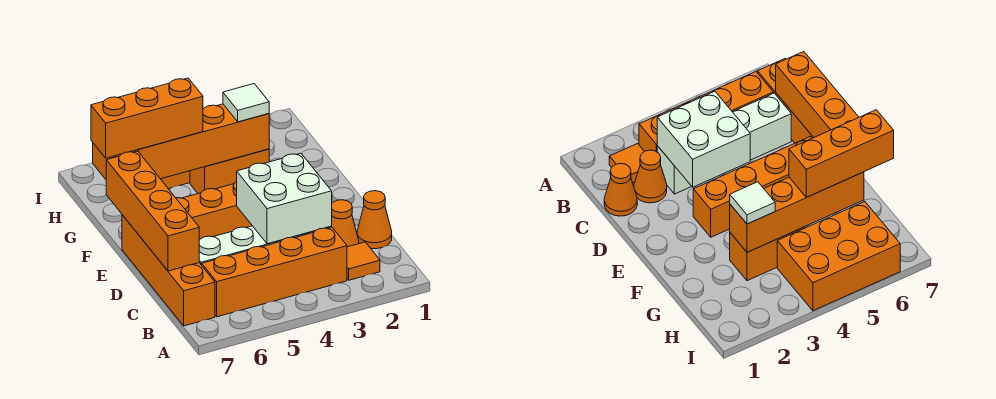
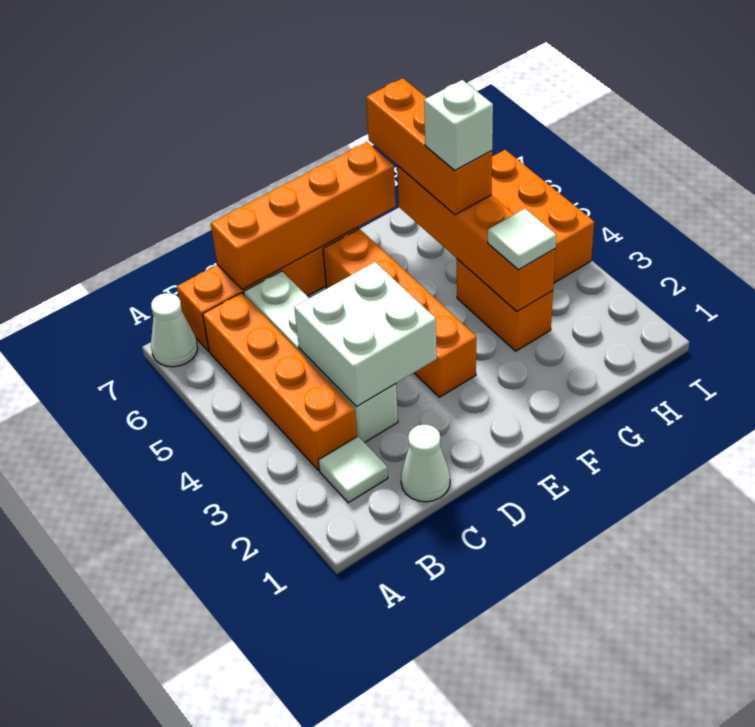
none -> white 1x1 cone [151,293,198,367]
orange 1x1 tile [347,242,380,280] -> white 1x1 tile [318,436,388,503]
orange 1x1 cone [357,191,392,249] -> white 1x1 cone [401,425,450,502]
orange 1x1 cone [331,200,359,247] -> none
none -> white 1x1 brick [424,80,493,171]

